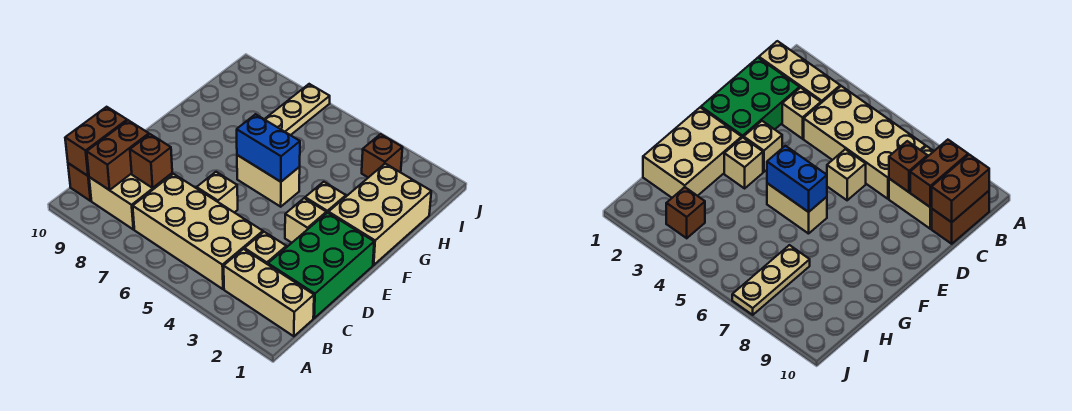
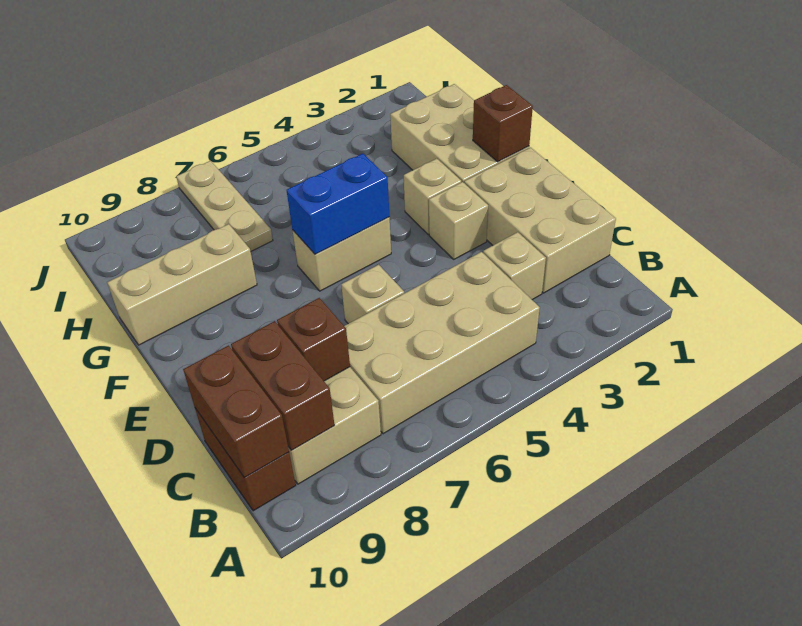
tan 1x3 brick [224,249,314,336] -> tan 1x3 brick moved to [107,224,257,345]
green 2x3 brick [268,213,374,318] -> tan 2x3 brick [464,148,616,293]
brown 1x1 brick [362,134,403,178] -> brown 1x1 brick moved to [473,85,533,162]

